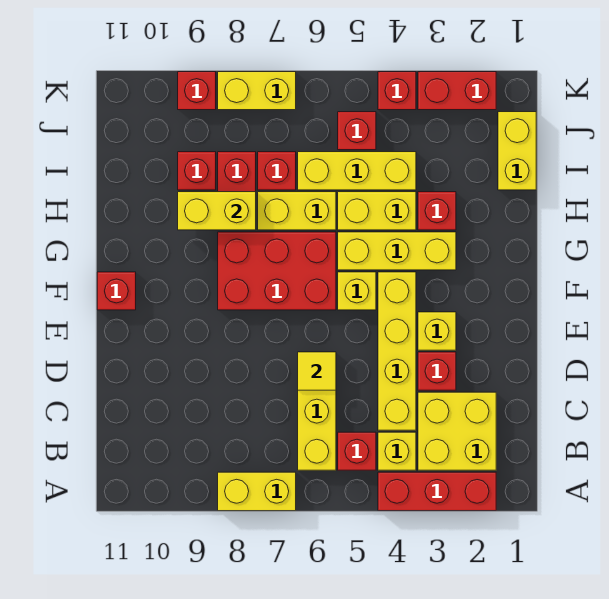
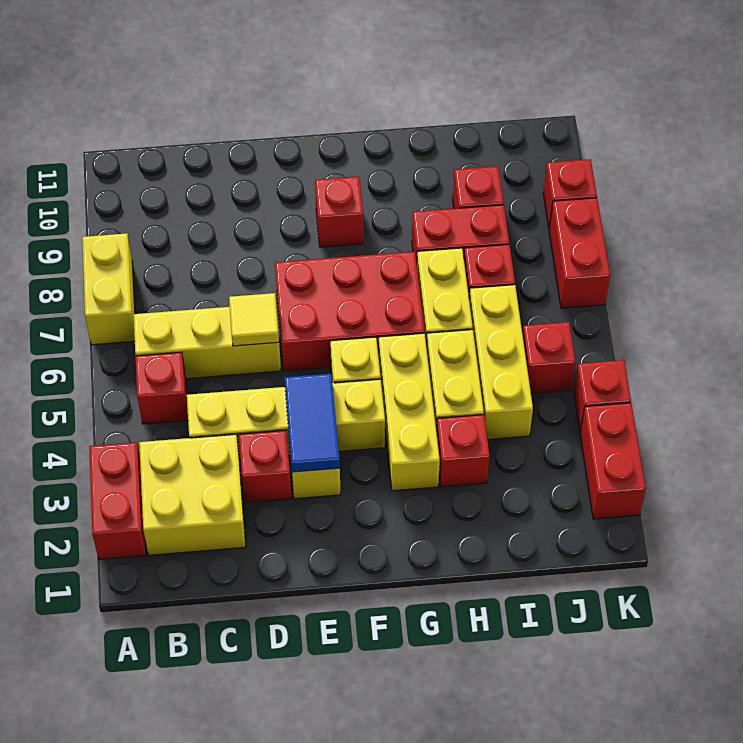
red 1x3 brick [378,472,496,511] -> red 1x2 brick [89,442,146,559]
yellow 1x1 brick [378,432,416,470] -> none
none -> blue 1x2 tile [285,374,340,472]
red 2x3 brick [218,232,336,310] -> red 2x3 brick turned to [275,252,424,371]
red 1x1 brick [97,272,136,310] -> red 1x1 brick moved to [315,177,363,247]
yellow 1x2 brick [178,192,256,230] -> none
yellow 1x2 brick [498,112,536,190] -> none
yellow 1x2 brick [218,72,296,110] -> red 1x2 brick [549,198,610,308]

